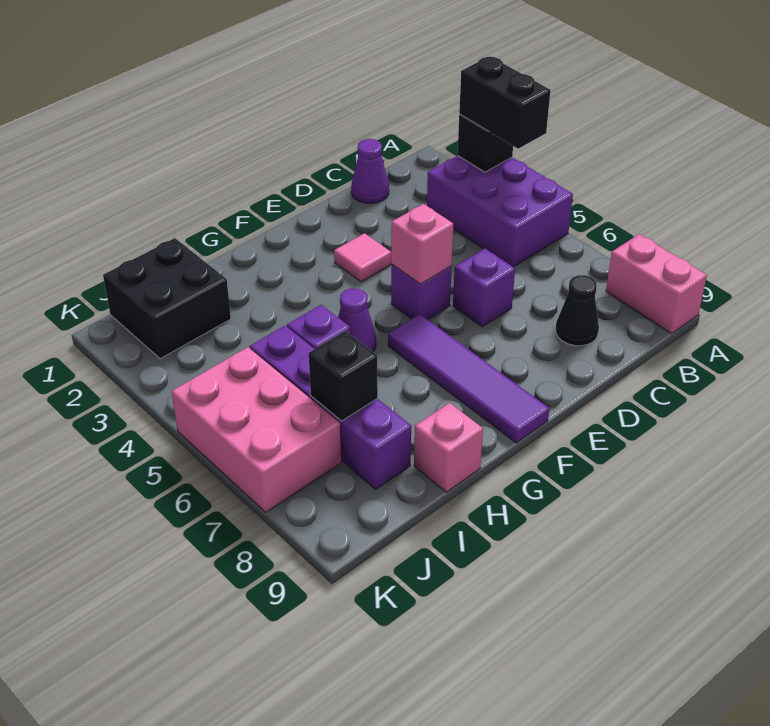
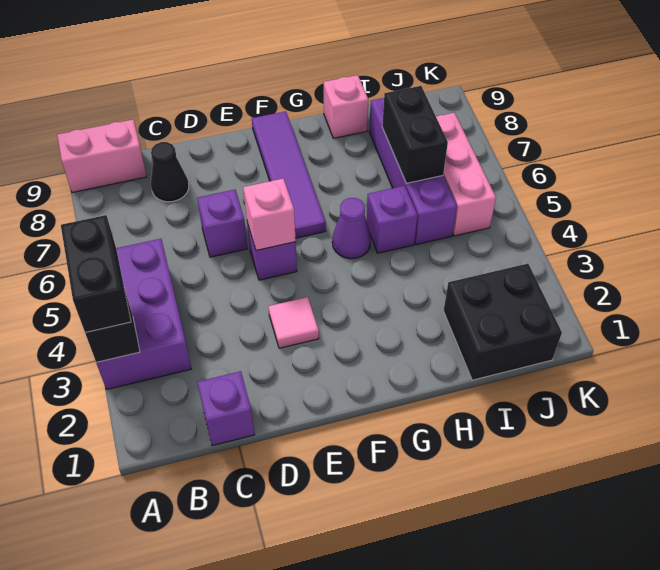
pink 1x2 brick [606,234,707,333] -> pink 1x2 brick turned to [57,120,147,192]
purple 1x1 cone [351,139,389,203] -> purple 1x1 brick [197,371,255,446]
black 1x1 brick [309,331,378,421] -> black 1x2 brick [382,86,448,183]
pink 2x3 brick [172,347,341,512] -> pink 1x3 brick [436,113,496,236]

